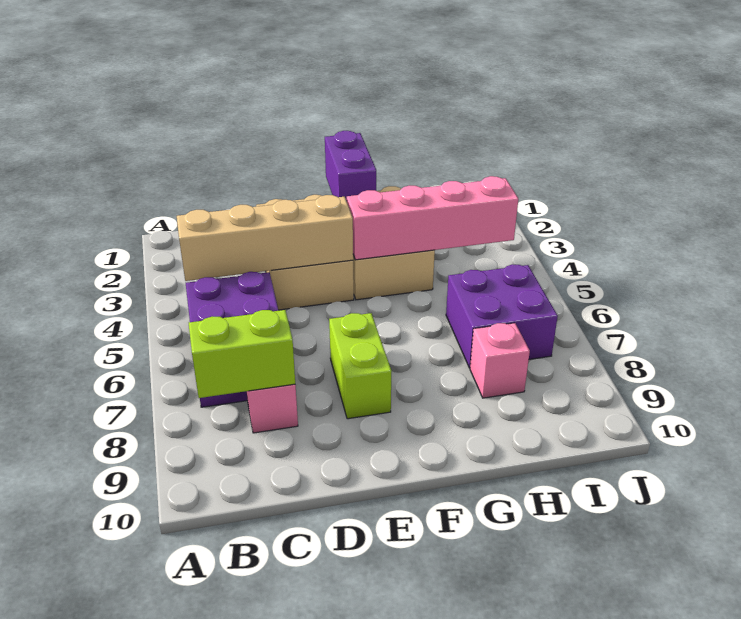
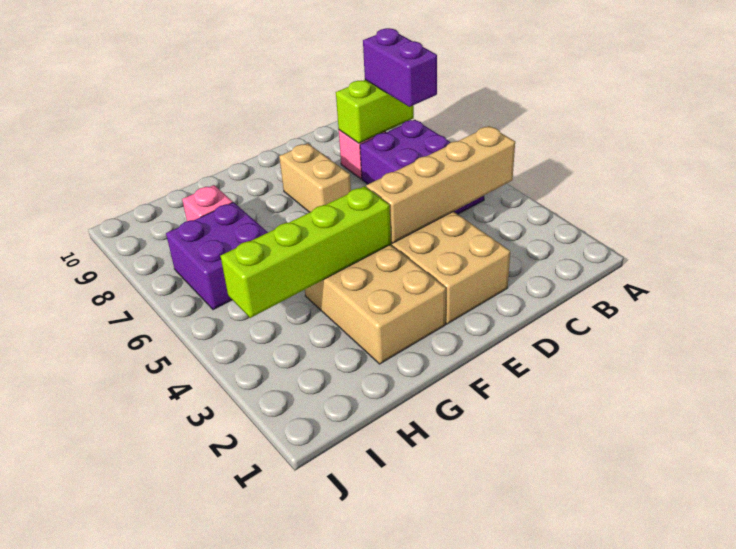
lime 1x2 brick [329,313,391,419] -> tan 1x2 brick [279,143,351,212]
purple 1x2 brick [325,131,376,201] -> purple 1x2 brick moved to [363,28,437,107]
pink 1x4 brick [347,176,518,260] -> lime 1x4 brick [221,186,391,318]

